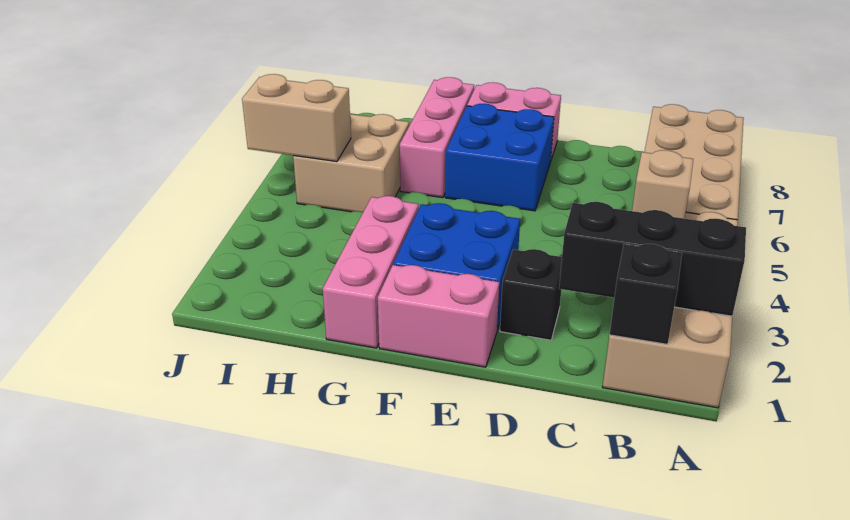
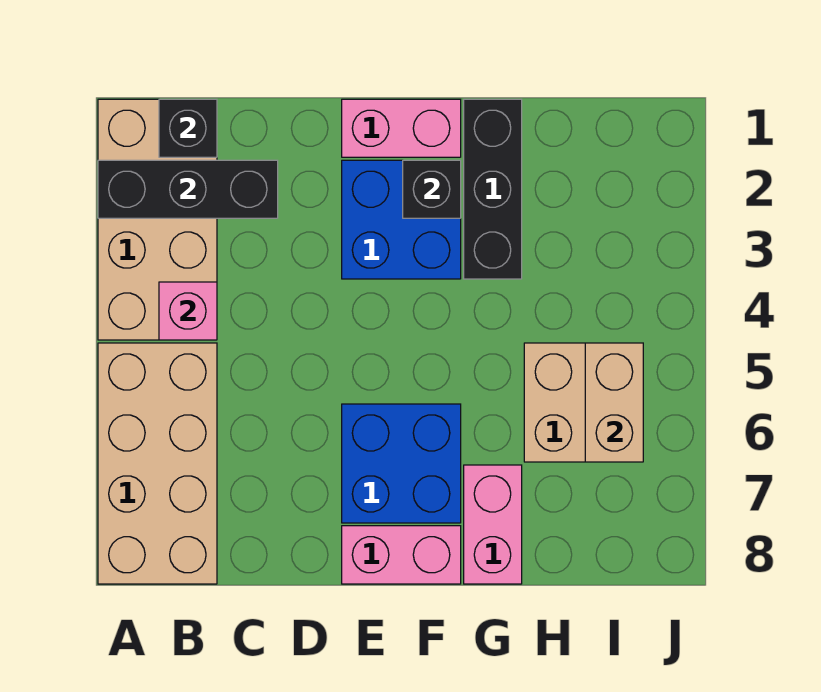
tan 1x1 brick [632,150,693,219] -> pink 1x1 brick [159,282,217,340]
black 1x1 brick [500,249,562,340] -> black 1x1 brick moved to [403,160,461,218]
pink 1x3 brick [323,196,419,348] -> black 1x3 brick [464,99,522,279]
pink 1x3 brick [400,77,474,198] -> pink 1x2 brick [464,465,522,584]
tan 1x2 brick [242,74,351,162] -> tan 1x2 brick turned to [585,343,643,462]

